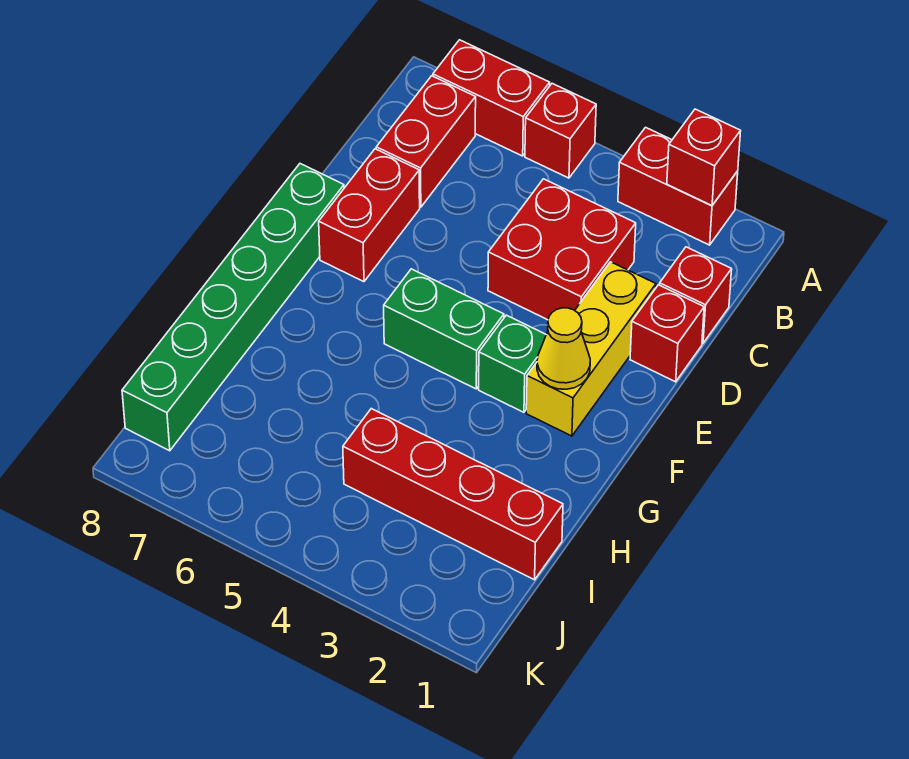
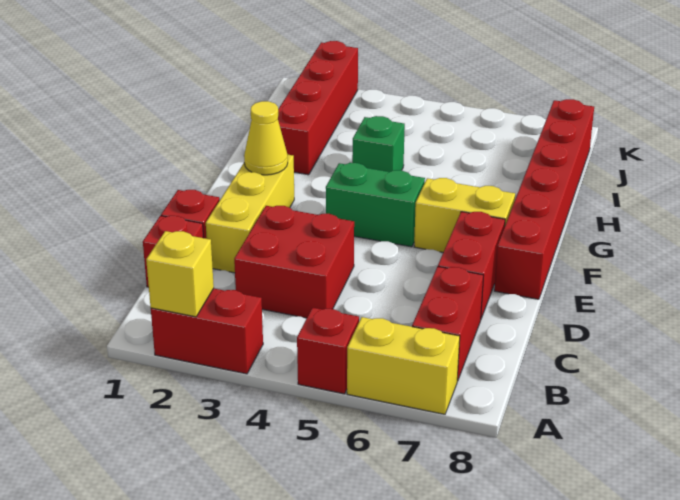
red 1x1 brick [667,109,741,205] -> yellow 1x1 brick [146,231,214,317]
red 1x2 brick [433,40,550,156] -> yellow 1x2 brick [347,317,460,414]
green 1x6 brick [122,164,344,451] -> red 1x6 brick [494,99,594,299]
green 1x1 brick [479,315,546,412] -> green 1x1 brick moved to [352,116,405,172]
none -> yellow 1x2 brick [414,178,515,252]
red 1x4 brick [343,409,563,580] -> red 1x4 brick turned to [278,41,358,175]

